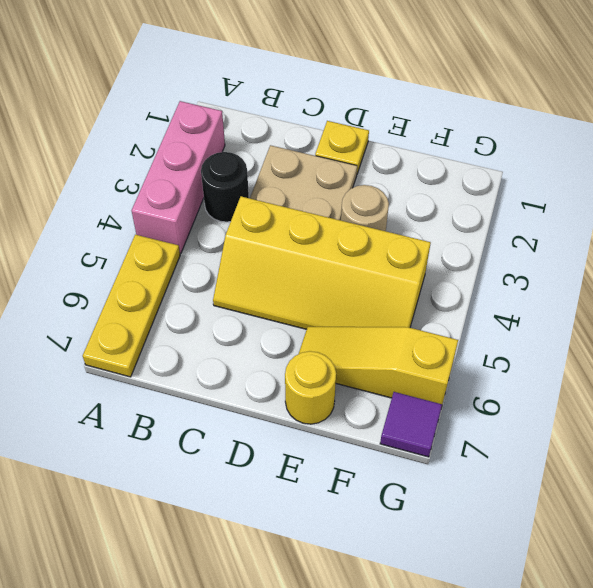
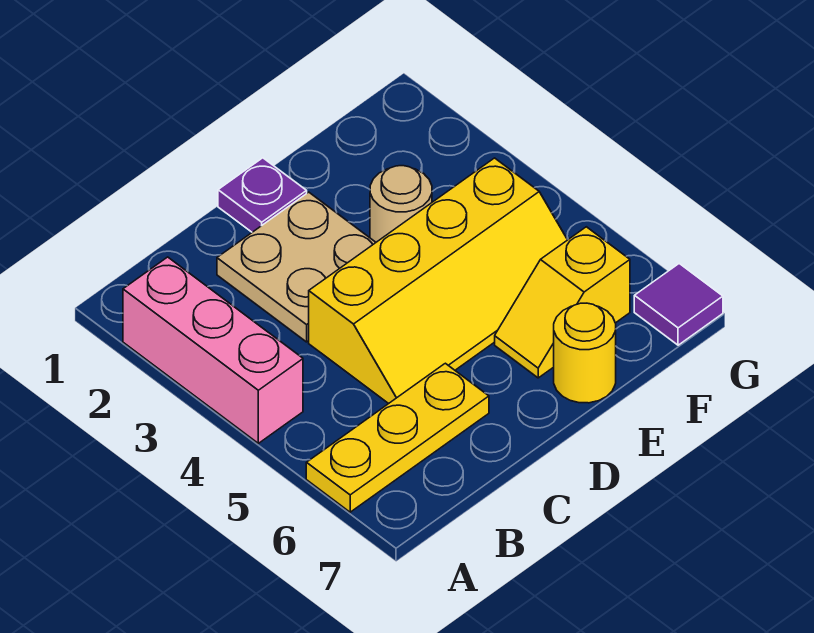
yellow 1x3 plate [83,235,180,377] -> yellow 1x3 plate turned to [306,363,489,512]
black 1x1 round brick [201,152,249,222] -> none
yellow 1x1 plate [315,121,369,173] -> purple 1x1 plate [218,158,307,232]
yellow 1x3 slope [299,327,458,404] -> yellow 1x2 slope [495,227,630,378]

